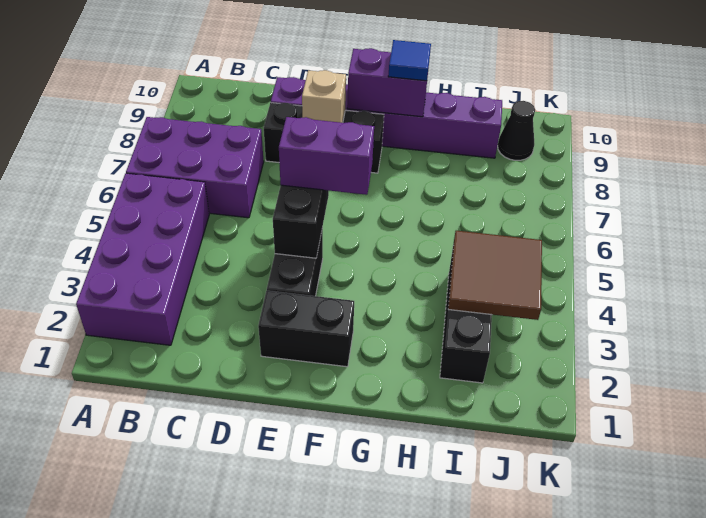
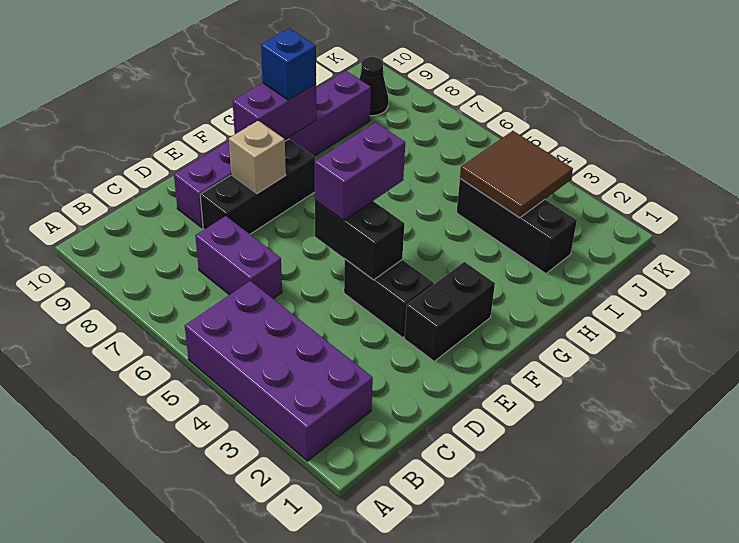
purple 2x3 brick [126,117,264,218] -> purple 1x2 brick [195,216,282,299]
blue 1x1 tile [388,40,431,81] -> blue 1x1 brick [261,29,316,100]

